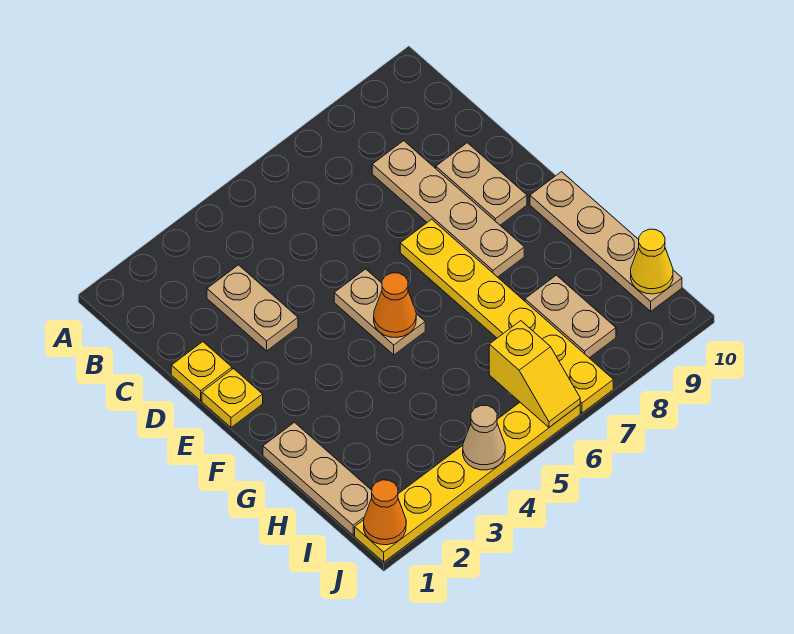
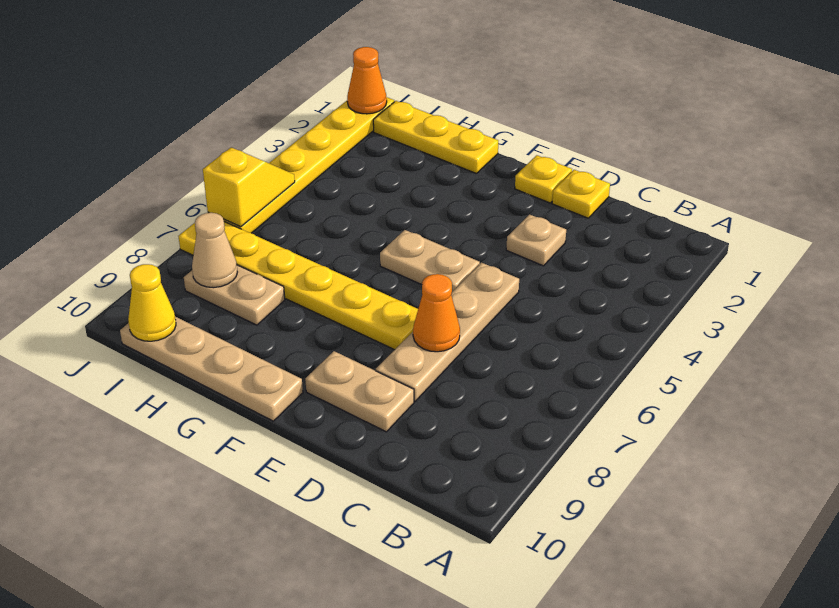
tan 1x2 plate [207,265,298,351] -> tan 1x1 plate [506,214,566,266]
tan 1x4 plate [372,141,524,277] -> tan 1x4 plate turned to [376,263,519,401]
orange 1x1 cone [374,273,416,337] -> orange 1x1 cone moved to [413,274,460,352]
tan 1x3 plate [263,422,372,535] -> yellow 1x3 plate [373,101,498,174]
yellow 1x2 slope [489,321,580,427] -> yellow 1x2 slope turned to [203,147,295,227]
tan 1x1 cone [463,405,505,470] -> tan 1x1 cone moved to [192,213,237,288]

